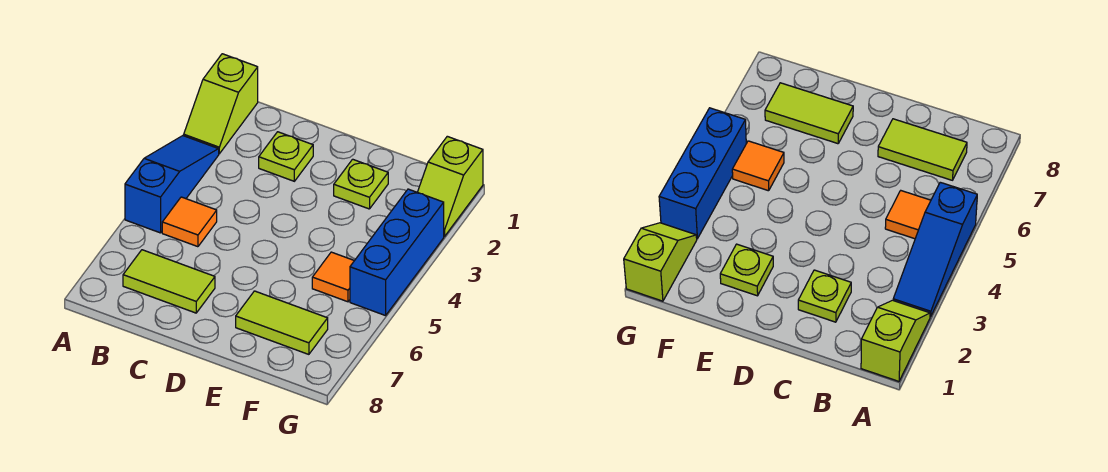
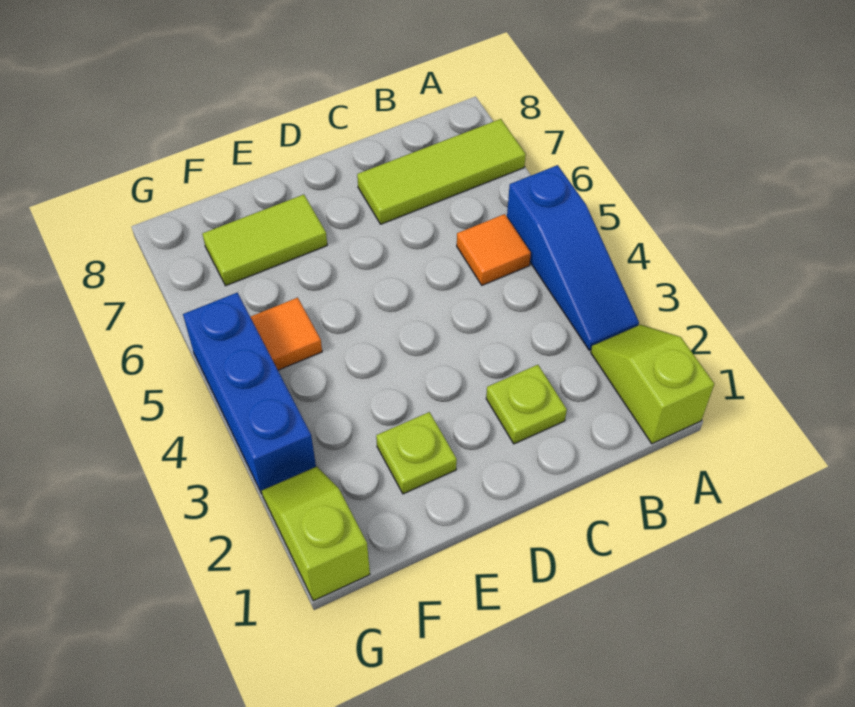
lime 1x2 tile [123,250,215,313] -> lime 1x3 tile [357,119,526,224]

